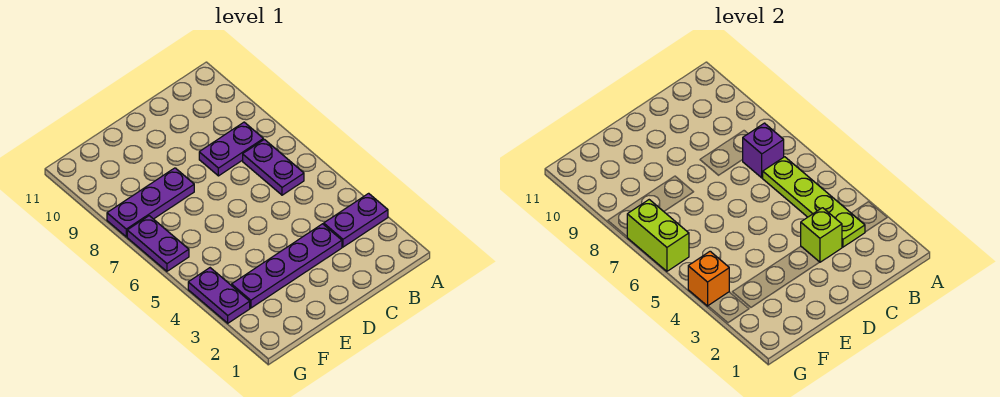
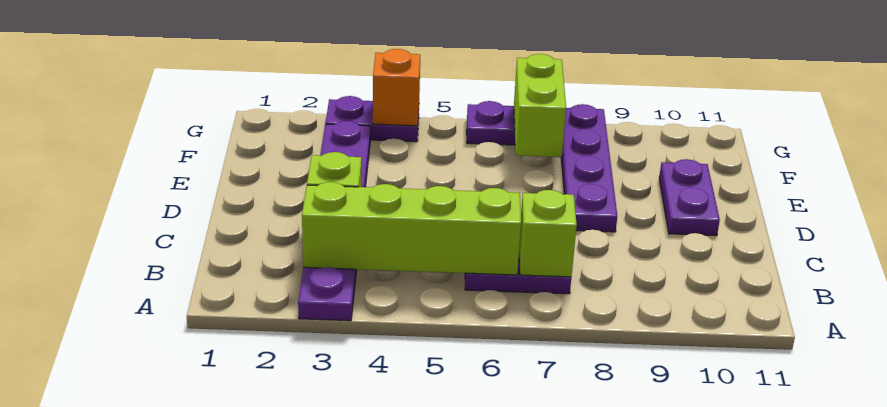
lime 1x4 plate [763,157,865,247] -> lime 1x4 brick [302,182,521,275]
purple 1x1 brick [743,123,784,178] -> lime 1x1 brick [519,190,577,277]
purple 1x2 plate [199,122,263,176] -> purple 1x2 plate moved to [659,159,720,236]
purple 1x3 plate [107,168,194,237] -> purple 1x4 plate [561,104,617,232]
lime 1x2 brick [627,200,689,271] -> lime 1x2 brick turned to [514,54,566,157]

